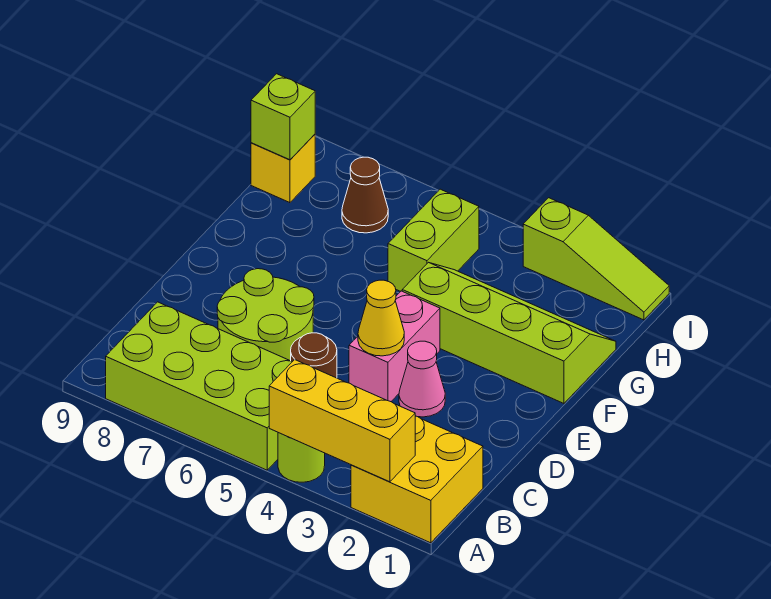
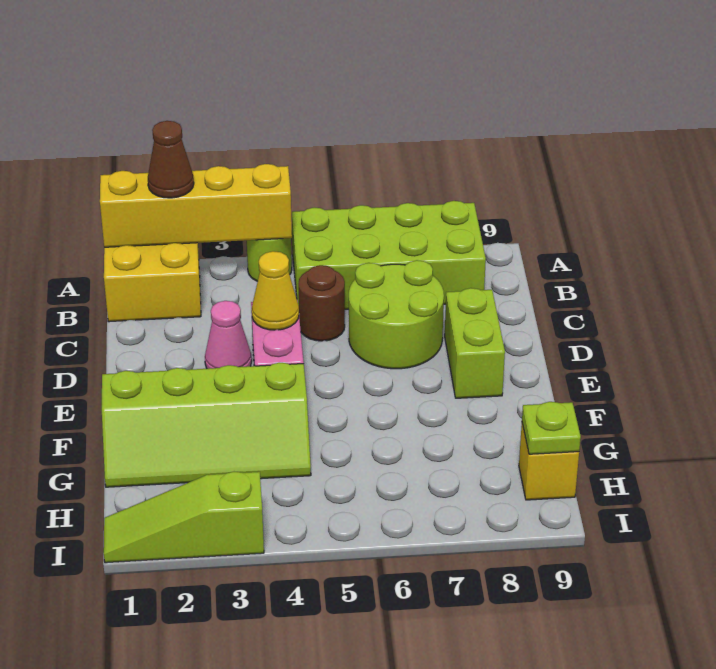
yellow 1x3 brick [269,360,415,482] -> yellow 1x4 brick [100,164,292,247]
lime 1x2 brick [388,189,479,291] -> lime 1x2 brick moved to [445,288,505,398]
brown 1x1 cone [342,157,388,233] -> brown 1x1 cone moved to [148,121,194,198]
lime 1x1 brick [251,74,315,160] -> lime 1x1 plate [522,402,581,454]

